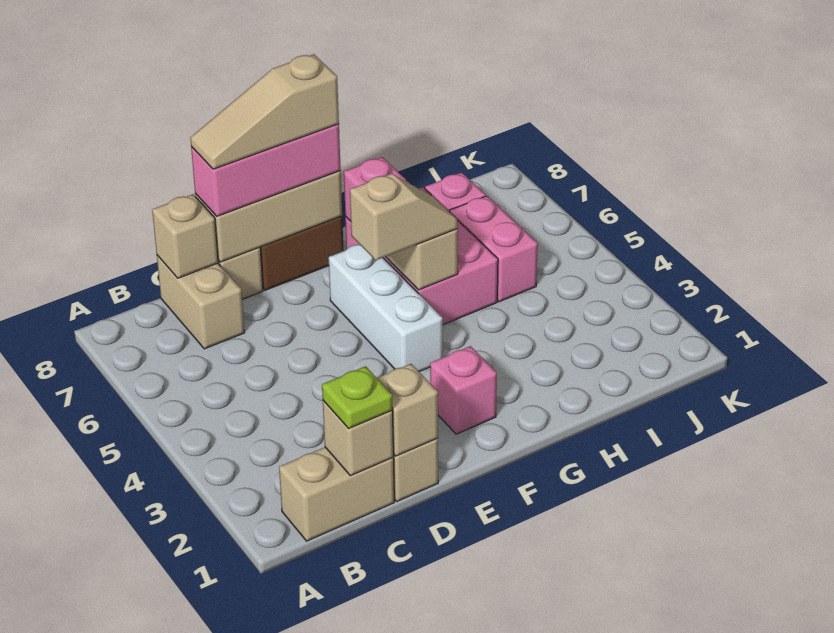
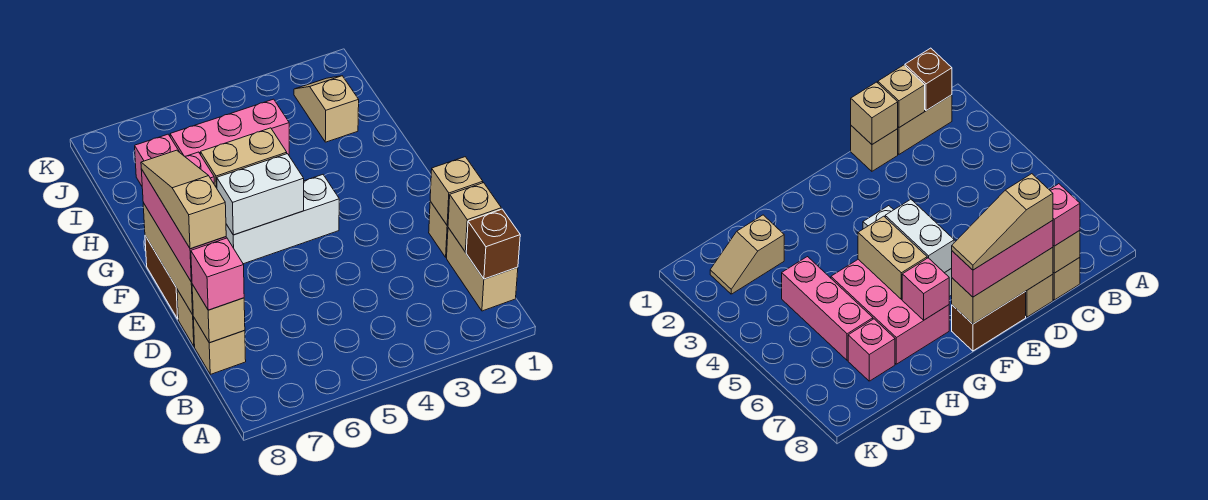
none -> brown 1x1 brick [466,209,520,279]
lime 1x1 plate [322,366,392,429] -> none
tan 1x2 brick [157,255,244,349] -> tan 1x1 brick [193,317,246,374]
tan 1x3 slope [190,54,339,169] -> tan 1x3 slope turned to [141,150,226,249]
pink 1x1 brick [430,346,497,434] -> pink 1x1 brick moved to [191,238,244,310]
none -> white 1x2 brick [217,154,304,235]
tan 1x2 slope [350,174,458,260] -> tan 1x2 slope moved to [294,76,359,142]
pink 1x2 brick [450,196,538,302] -> pink 1x3 brick [170,99,289,156]

